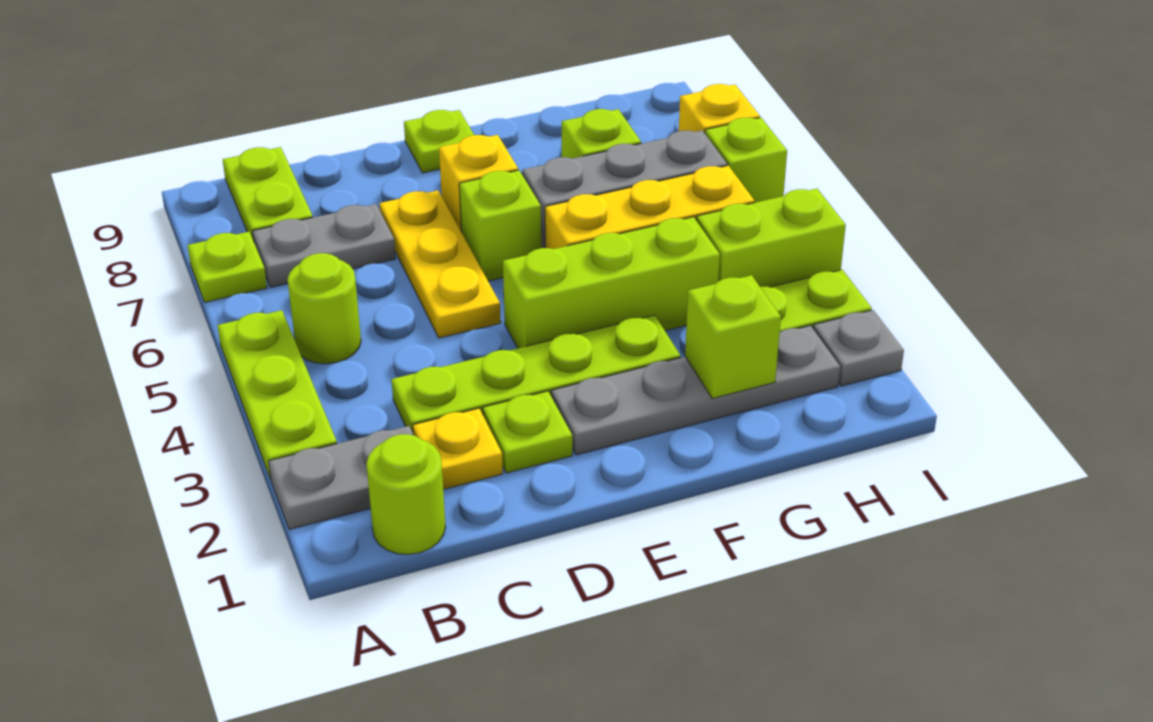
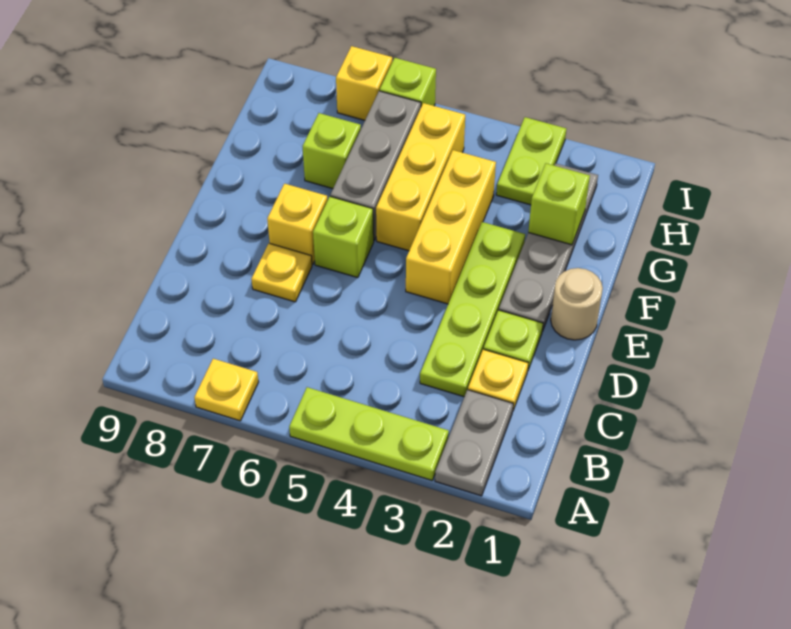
lime 1x1 plate [187,232,267,302] -> yellow 1x1 plate [194,359,258,421]
lime 1x1 round brick [366,434,446,555] -> none
lime 1x1 round brick [287,253,361,364] -> none
grey 1x2 plate [253,204,396,288] -> none
lime 1x2 plate [223,147,313,241] -> none
yellow 1x3 plate [379,190,501,338] -> yellow 1x1 plate [251,243,312,302]
none -> tan 1x1 round brick [551,268,603,340]
lime 1x3 brick [503,217,720,348] -> yellow 1x3 brick [406,150,496,304]
lime 1x1 plate [404,110,474,173] -> none
lime 1x2 brick [696,189,846,287] -> none
grey 1x1 plate [813,310,904,386] -> none

